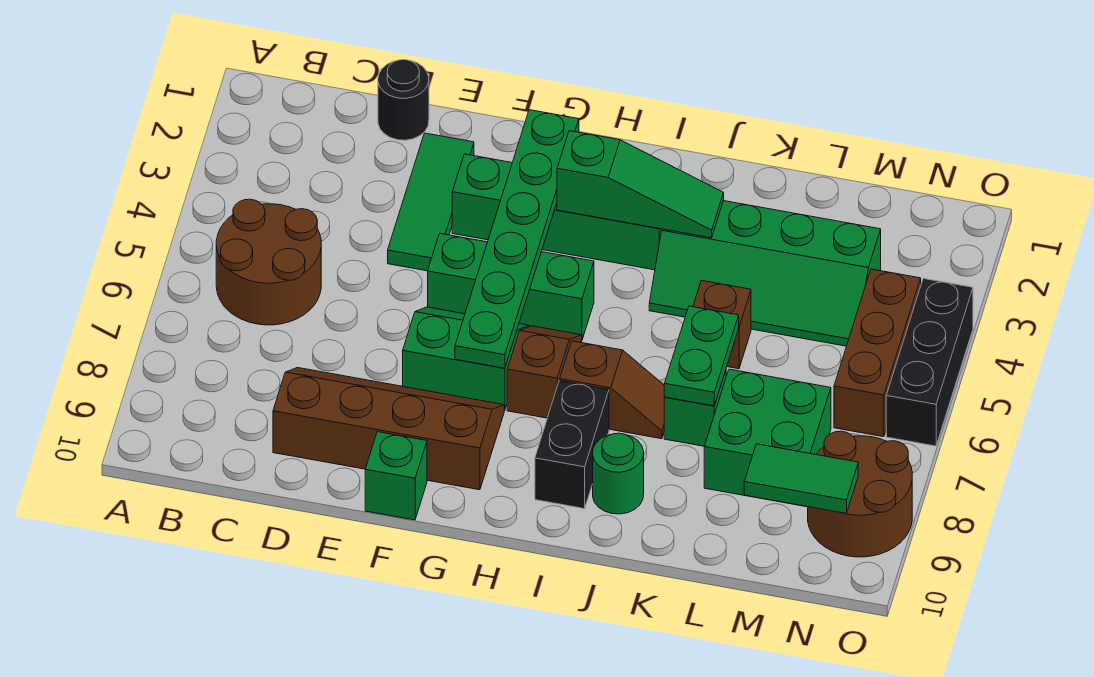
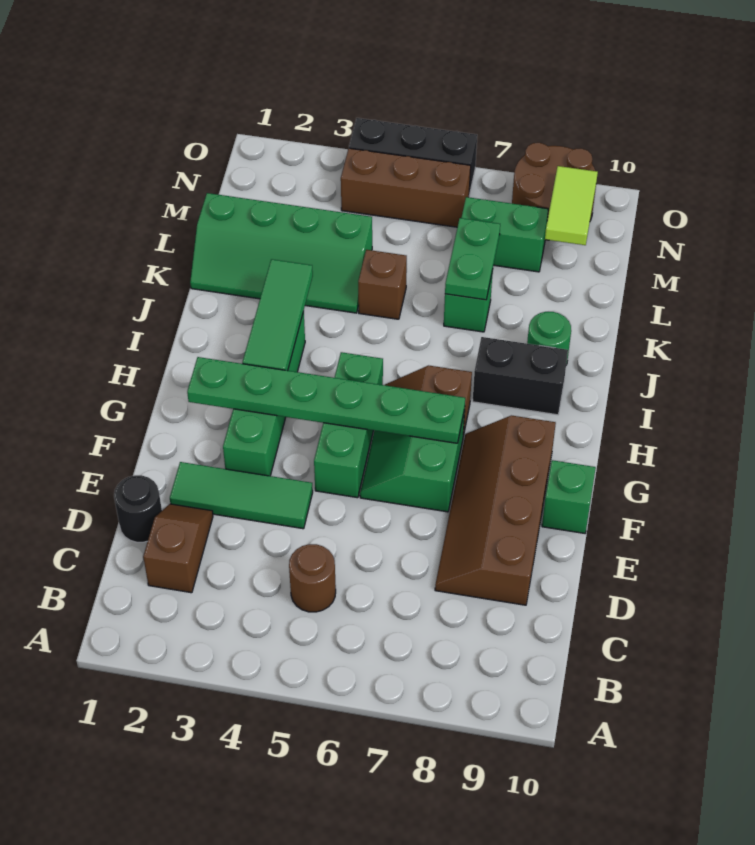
brown 2x2 round brick [216,199,321,325] -> brown 1x1 round brick [289,544,336,612]
green 1x3 slope [557,131,724,238] -> green 1x3 tile [242,259,313,371]
brown 1x2 slope [560,341,665,439] -> brown 1x2 slope moved to [143,504,213,593]
green 2x4 slope [649,201,881,346] -> green 2x4 slope turned to [190,193,372,313]
green 1x2 plate [664,306,739,406] -> green 1x2 plate turned to [445,218,500,300]
green 2x2 brick [704,369,831,506] -> green 1x2 brick [461,197,548,272]
green 1x2 tile [744,444,858,513] -> lime 1x2 tile [545,166,598,245]

